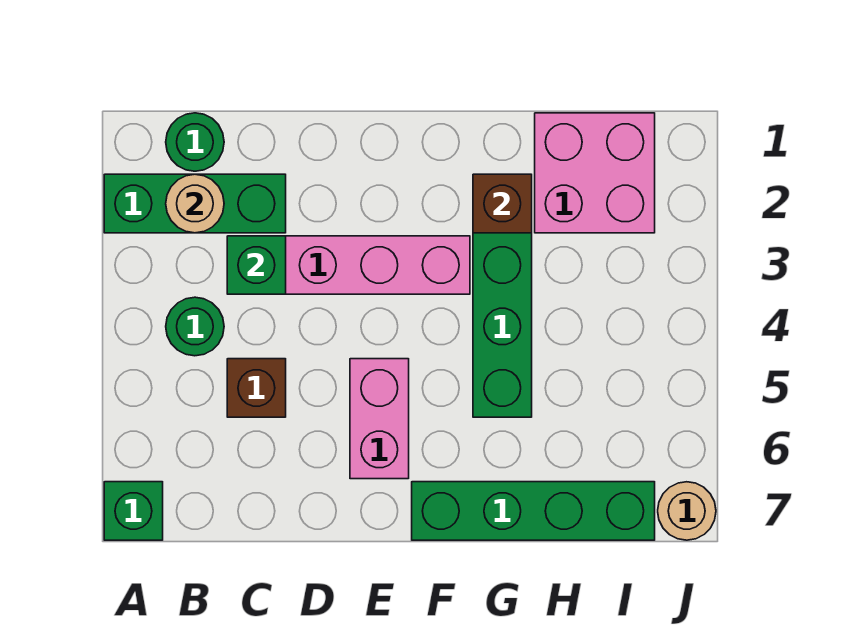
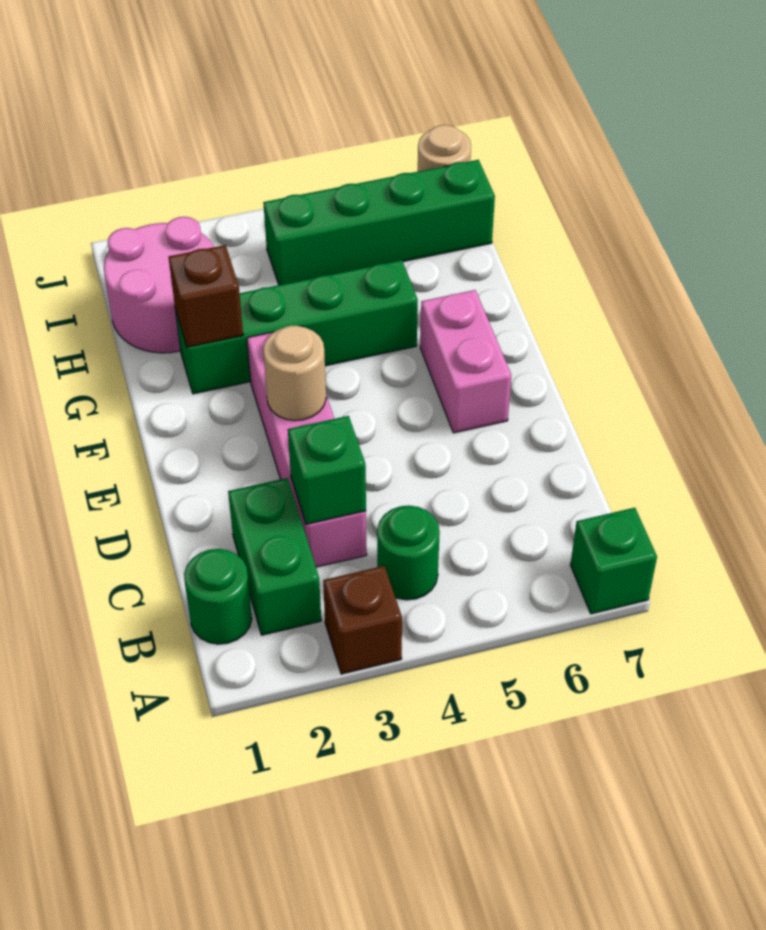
green 1x3 brick [104,174,286,233] -> green 1x2 brick [228,478,321,635]
tan 1x1 round brick [166,174,224,233] -> tan 1x1 round brick moved to [263,325,326,421]
brown 1x1 brick [227,359,286,417] -> brown 1x1 brick moved to [323,566,402,674]
pink 1x2 brick [350,359,409,479] -> pink 1x2 brick turned to [420,290,512,433]
green 1x4 brick [412,482,655,540] -> green 1x4 brick turned to [263,160,495,285]
pink 2x2 brick [535,113,655,233] -> pink 2x2 round brick [104,217,214,353]

